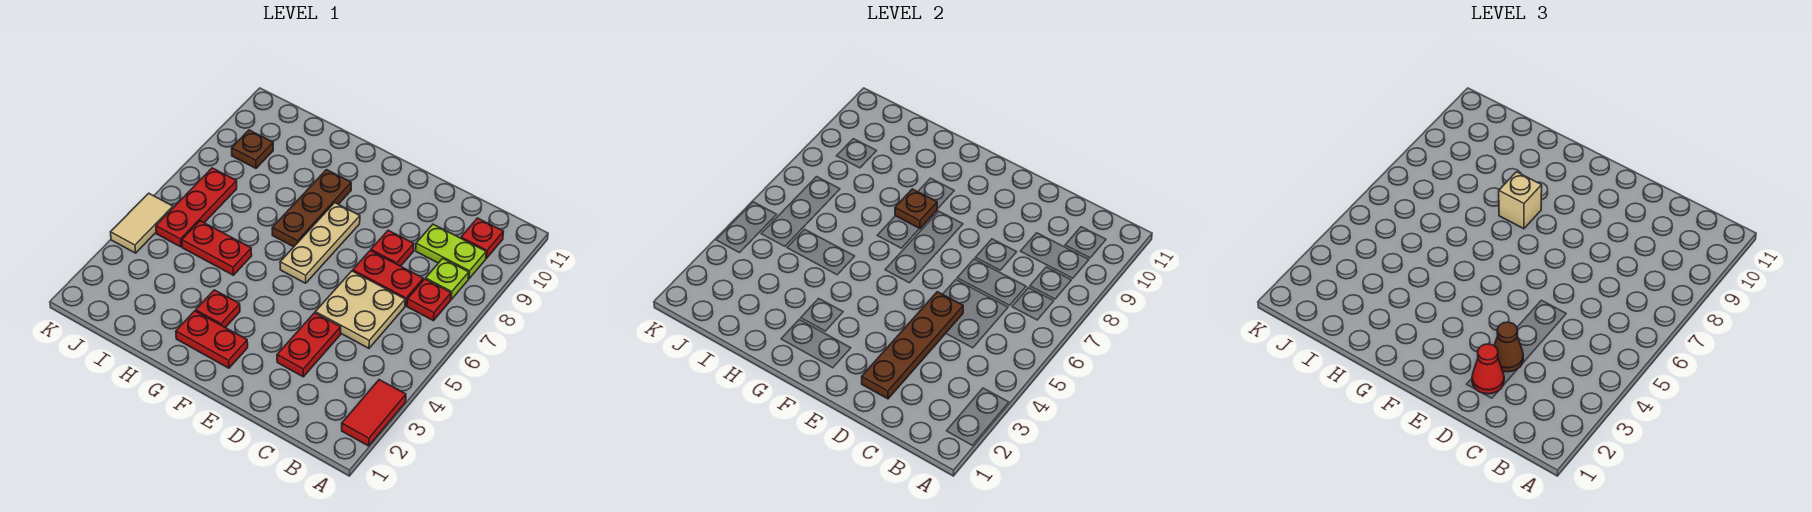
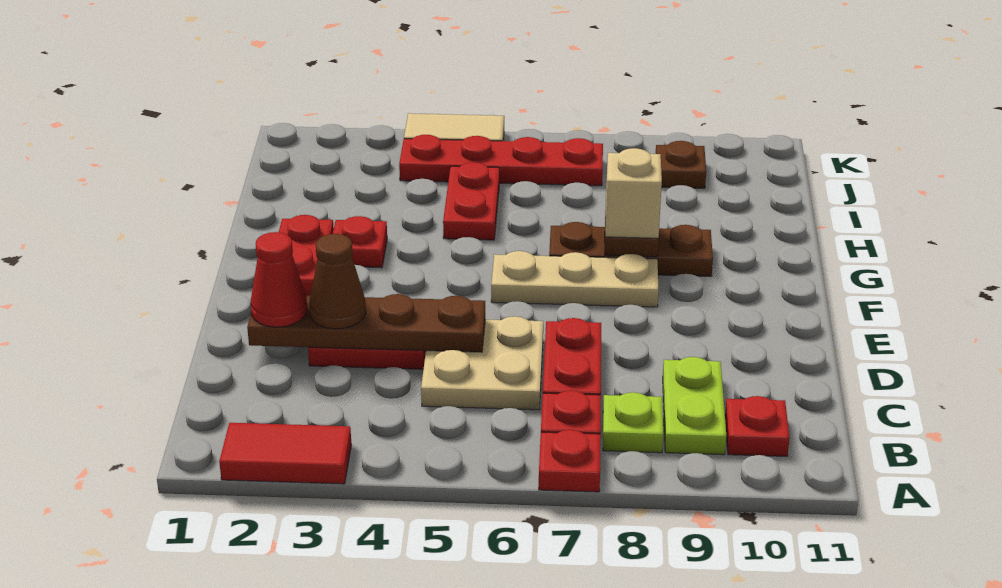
red 1x1 plate [371,230,414,266] -> red 1x1 plate moved to [539,430,601,492]
red 1x3 plate [156,168,237,247] -> red 1x4 plate [399,135,603,186]

